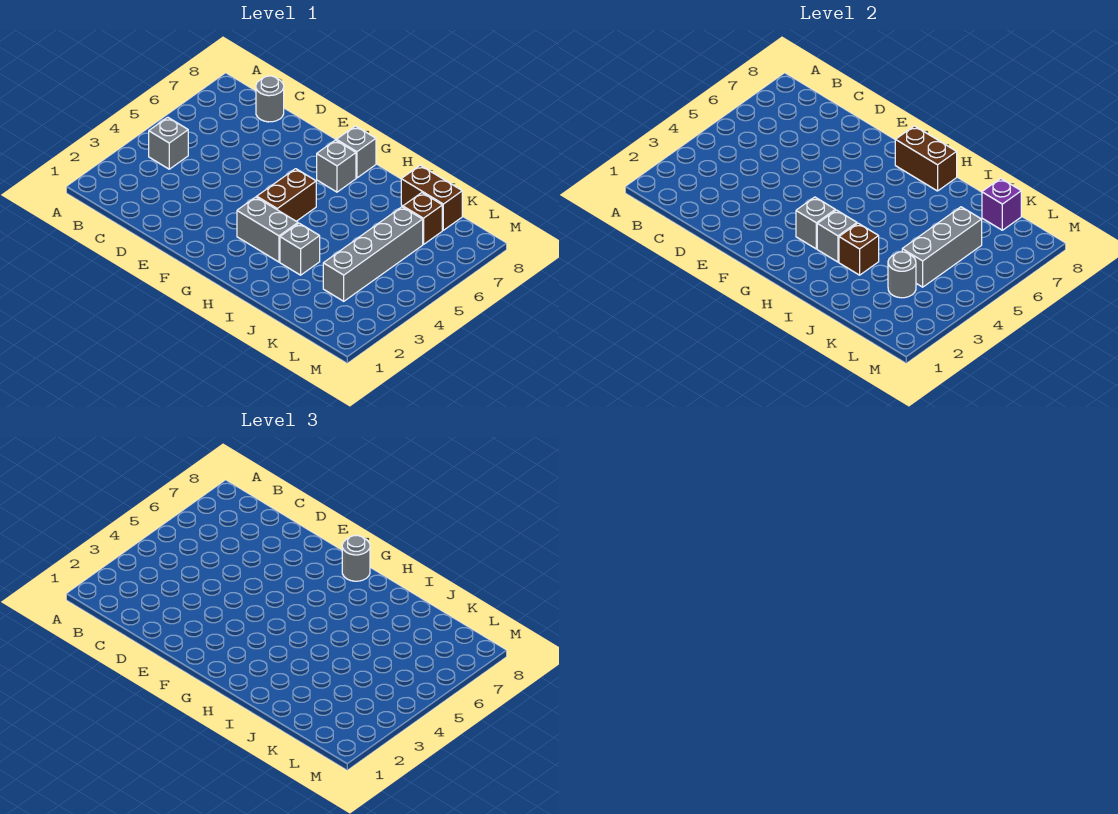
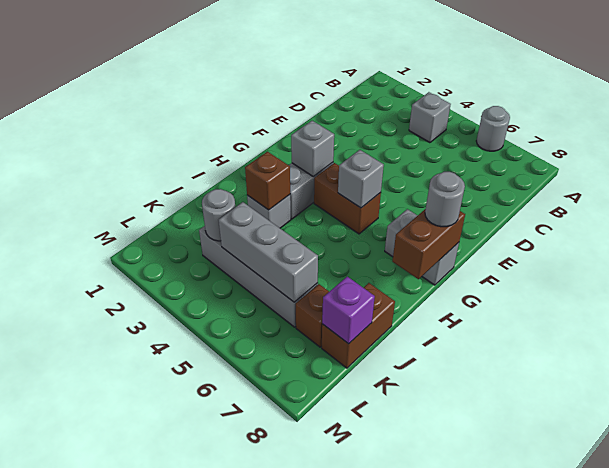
grey 1x1 round brick [256,76,284,122] -> grey 1x1 round brick moved to [476,106,510,151]
grey 1x1 brick [817,210,857,262] -> grey 1x1 brick moved to [338,150,384,208]

